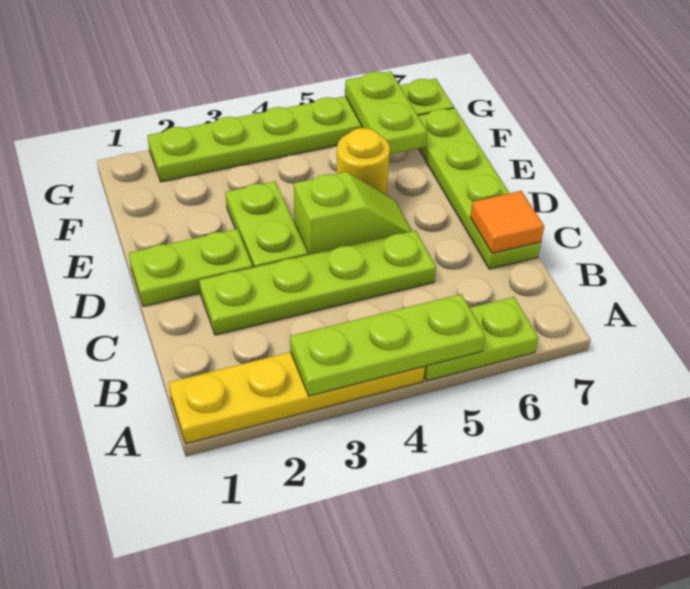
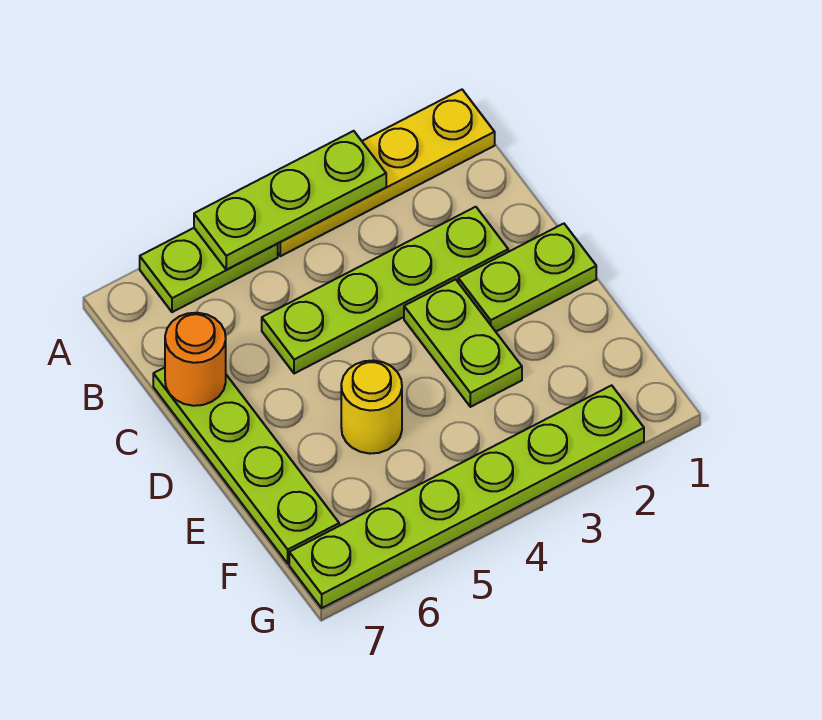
orange 1x1 tile [470,191,544,253] -> orange 1x1 round brick [165,313,226,406]
lime 1x2 slope [294,172,412,255] -> none
lime 1x2 plate [345,71,427,155] -> none

